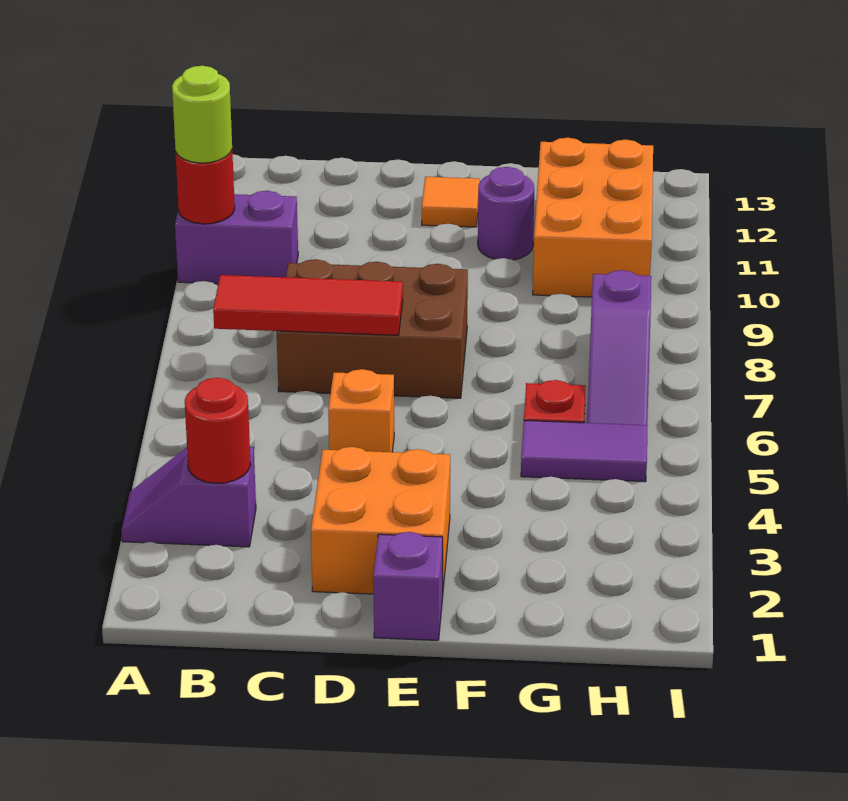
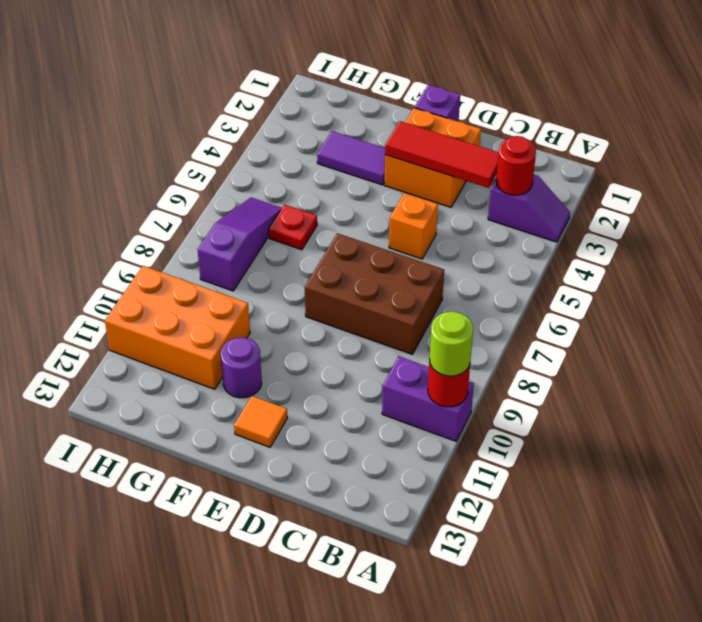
red 1x3 tile [213,275,403,335] -> red 1x3 tile moved to [385,121,499,188]
purple 1x2 tile [521,420,648,482] -> purple 1x2 tile moved to [317,131,385,185]
orange 2x3 brick [533,138,653,297] -> orange 2x3 brick turned to [105,266,250,389]

